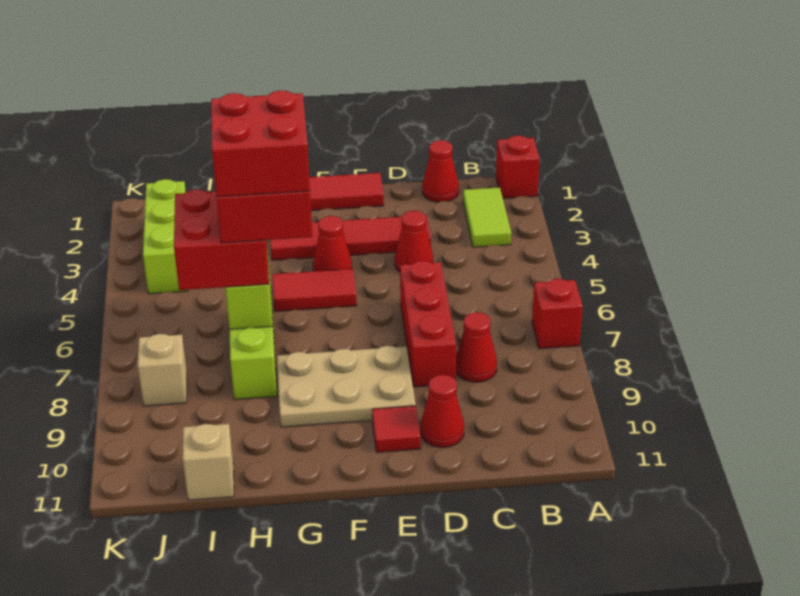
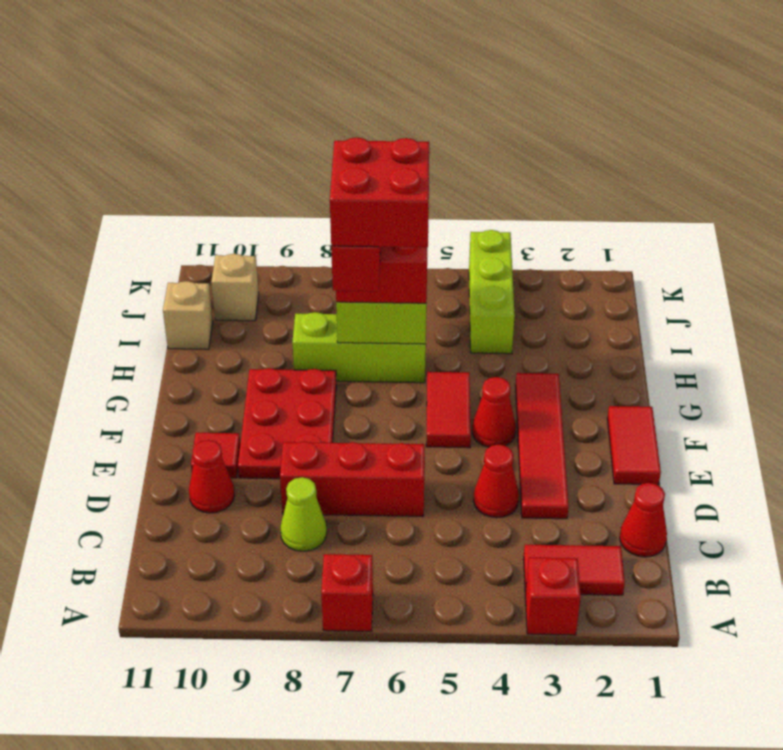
red 1x1 brick [496,136,540,198] -> red 1x1 brick moved to [525,558,581,635]
lime 1x2 tile [463,187,511,247] -> red 1x2 tile [524,545,625,595]
red 1x1 cone [456,312,497,382] -> lime 1x1 cone [280,477,327,551]
tan 2x3 plate [277,346,416,427] -> red 2x3 plate [238,368,336,479]
lime 1x3 brick [143,179,188,294] -> lime 1x3 brick turned to [469,230,515,354]
tan 1x1 brick [138,334,187,406] -> tan 1x1 brick moved to [211,254,259,321]

